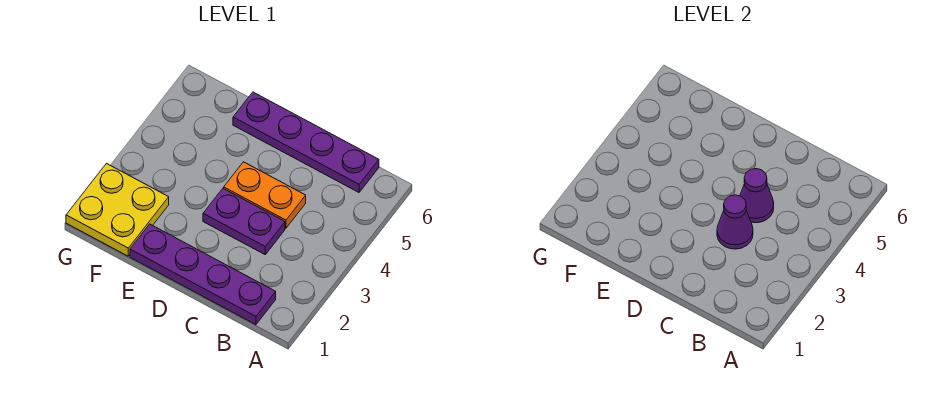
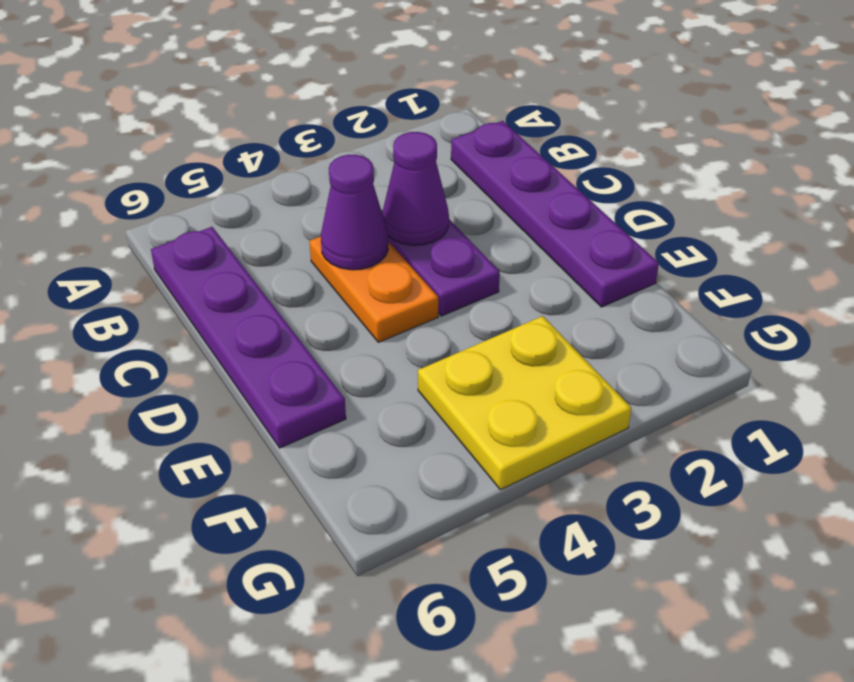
yellow 2x2 plate [66,164,169,256] -> yellow 2x2 plate moved to [418,316,631,490]

